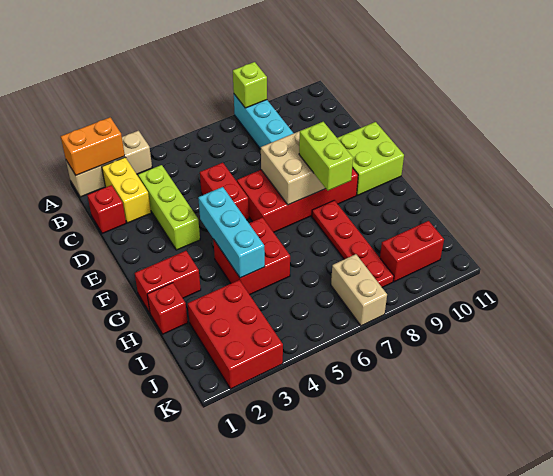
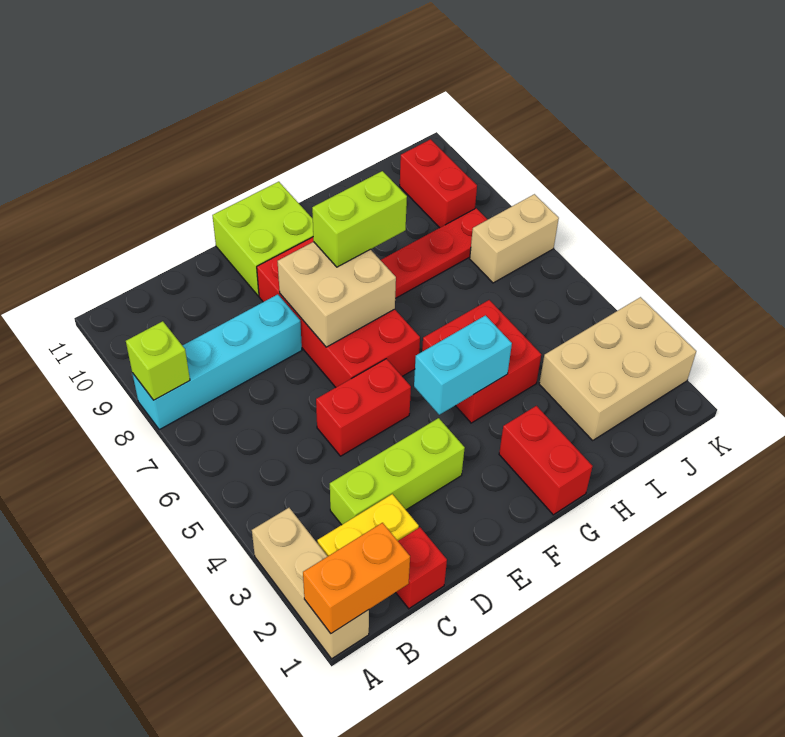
orange 1x2 brick [61,117,125,175] -> orange 1x2 brick turned to [303,523,410,634]
cyan 1x3 brick [198,187,265,278] -> cyan 1x2 brick [414,315,512,415]
red 1x1 brick [147,283,188,334] -> none
red 2x3 brick [188,280,283,389] -> tan 2x3 brick [539,297,696,440]

